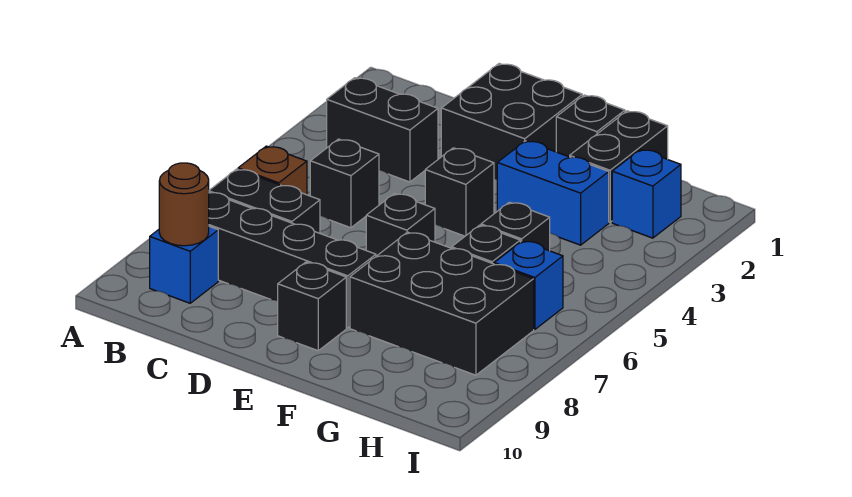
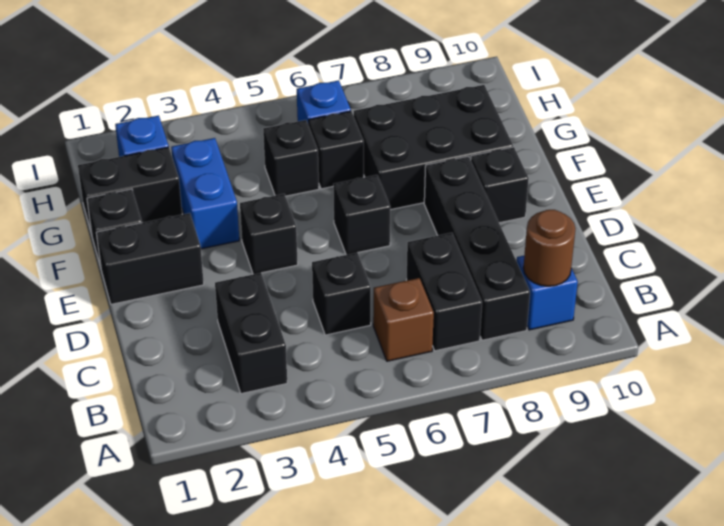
black 2x2 brick [441,64,582,179] -> black 1x2 brick [96,213,204,304]
black 2x3 brick [350,232,534,375] -> black 2x3 brick turned to [354,85,513,210]

